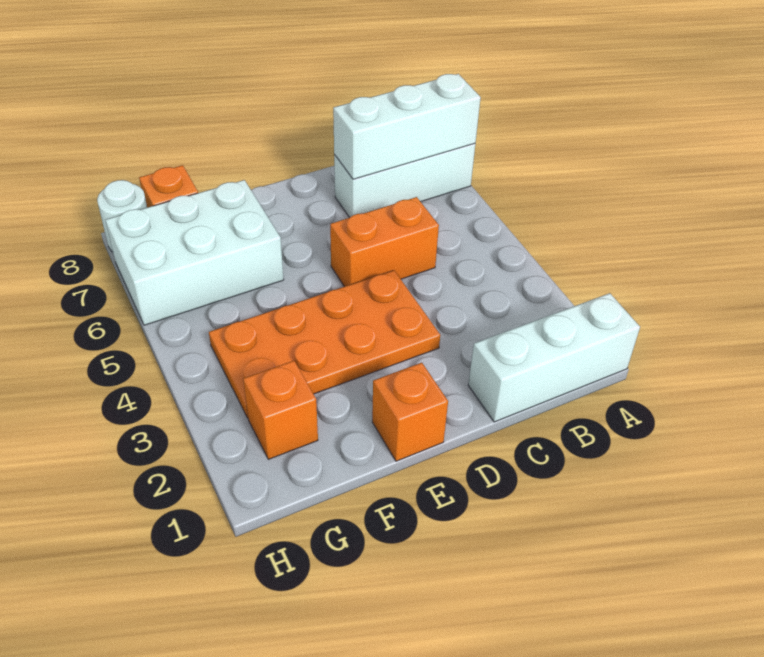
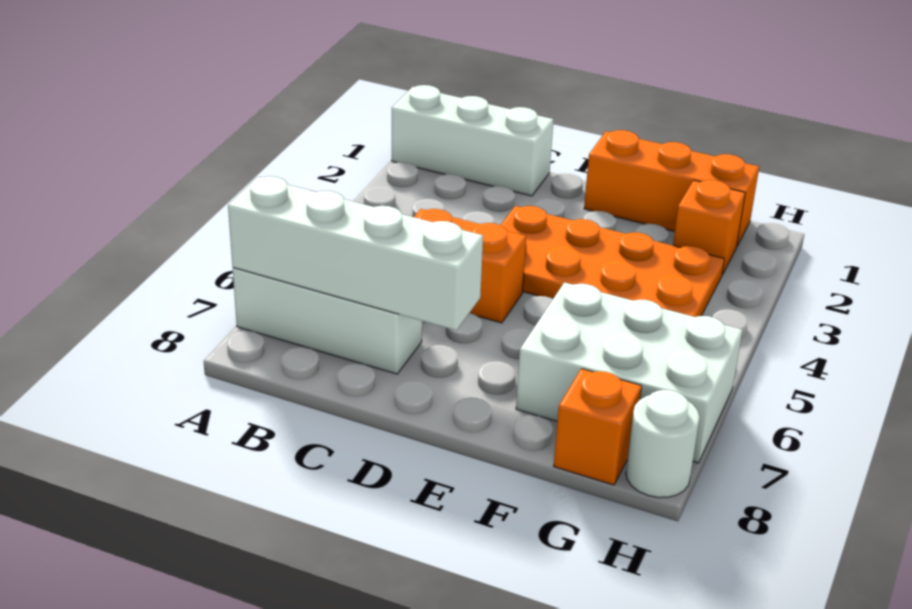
white 1x3 brick [333,74,481,179] -> white 1x4 brick [228,176,483,330]
orange 1x1 brick [372,363,448,461] -> orange 1x3 brick [584,130,759,246]

